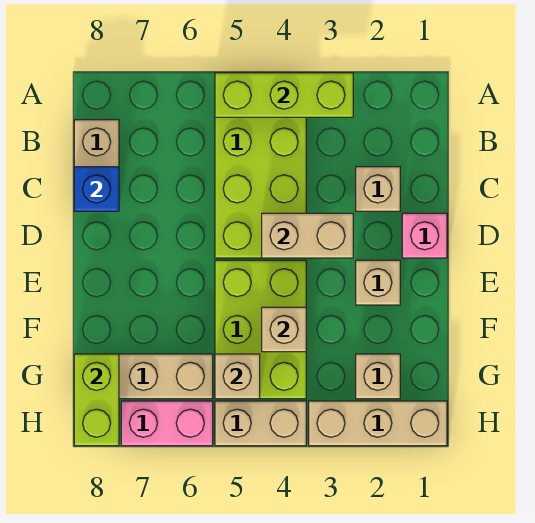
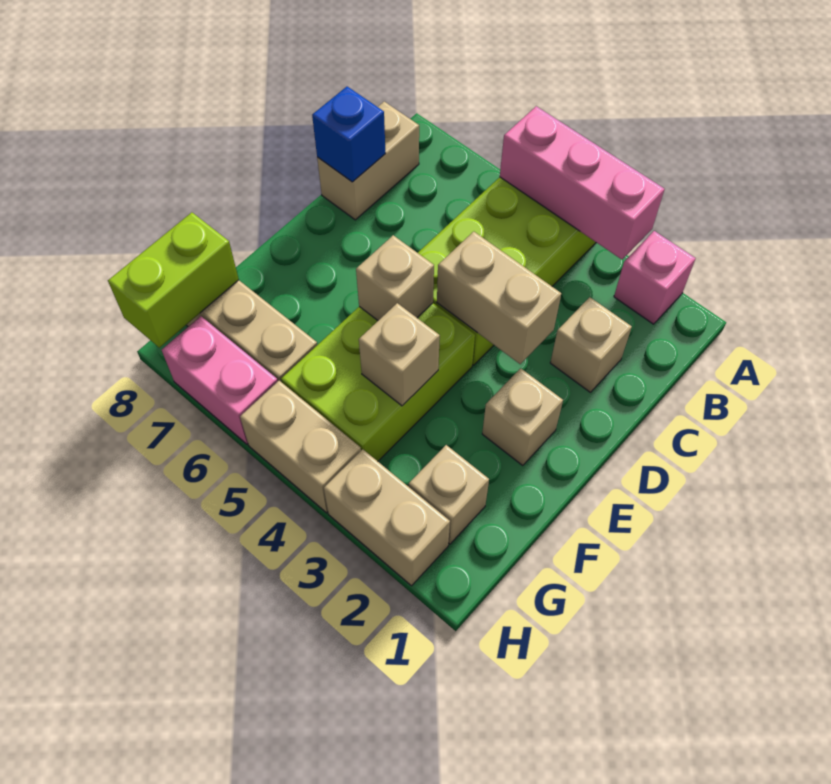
lime 1x3 brick [215,73,353,117] -> pink 1x3 brick [500,106,665,259]
pink 1x1 brick [402,213,447,258] -> pink 1x1 brick moved to [614,231,696,324]
tan 1x1 brick [215,354,260,399] -> tan 1x1 brick moved to [356,235,434,320]
tan 1x3 brick [309,401,447,446] -> tan 1x2 brick [324,449,450,586]

